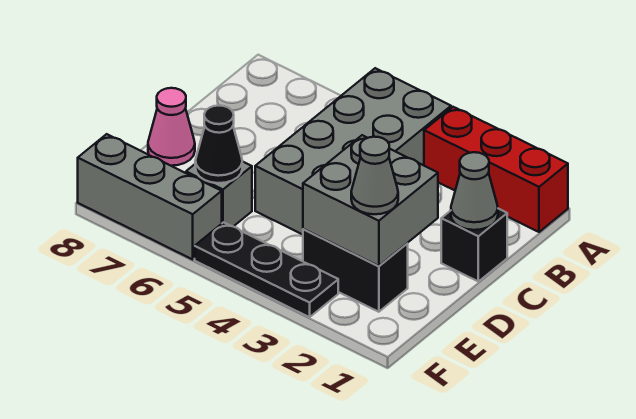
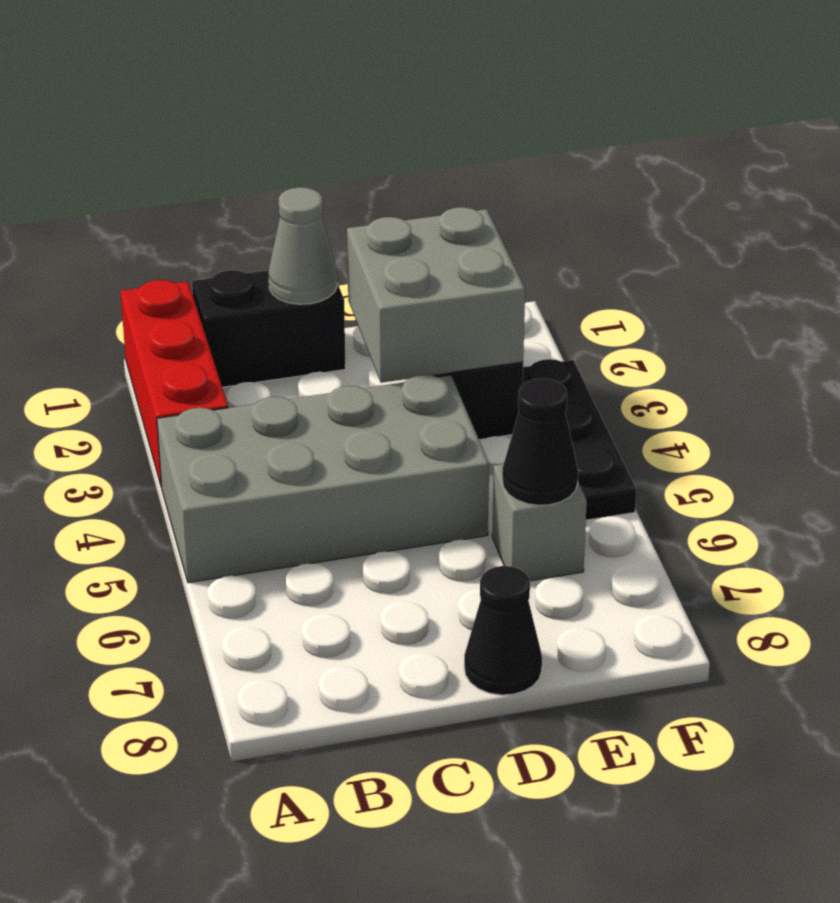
black 1x1 brick [441,209,507,282] -> black 1x2 brick [192,270,346,387]
pink 1x1 cone [148,88,195,166] -> black 1x1 cone [464,566,542,695]
grey 1x1 cone [351,137,398,214] -> none
grey 1x3 brick [78,134,222,259] -> none

